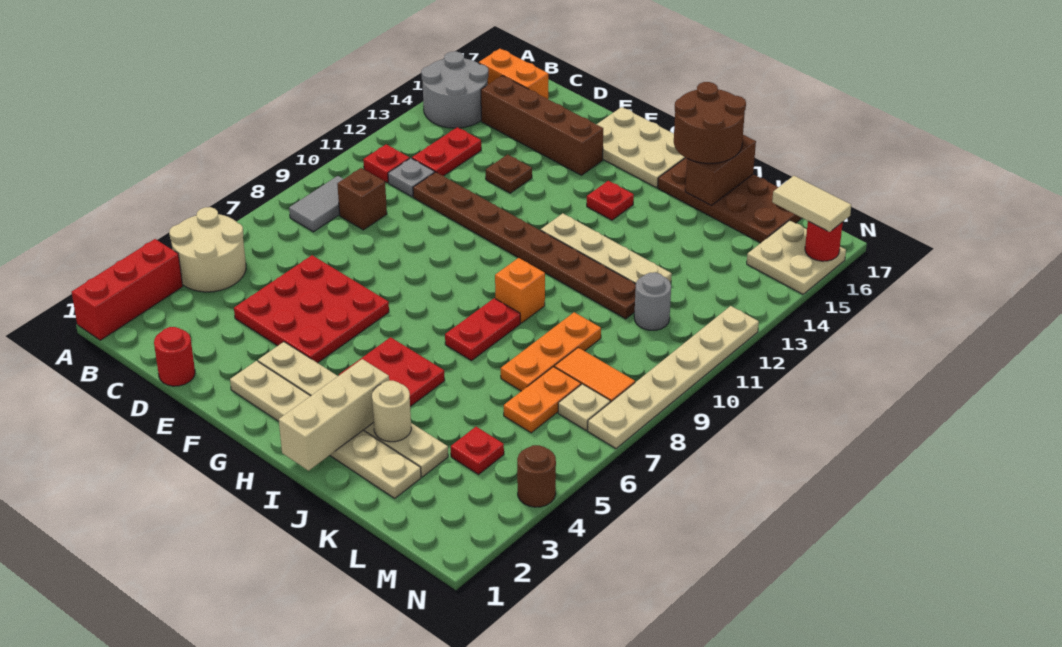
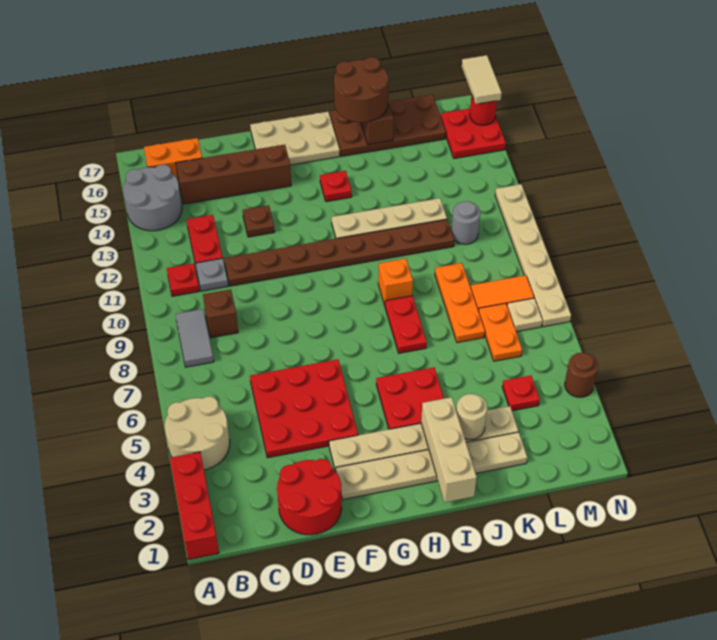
red 1x1 round brick [154,327,195,386] -> red 2x2 round brick [277,459,342,535]
tan 2x2 plate [747,220,846,294] -> red 2x2 plate [441,109,506,158]
tan 1x2 tile [772,176,851,232] -> tan 1x2 tile turned to [462,55,502,104]

